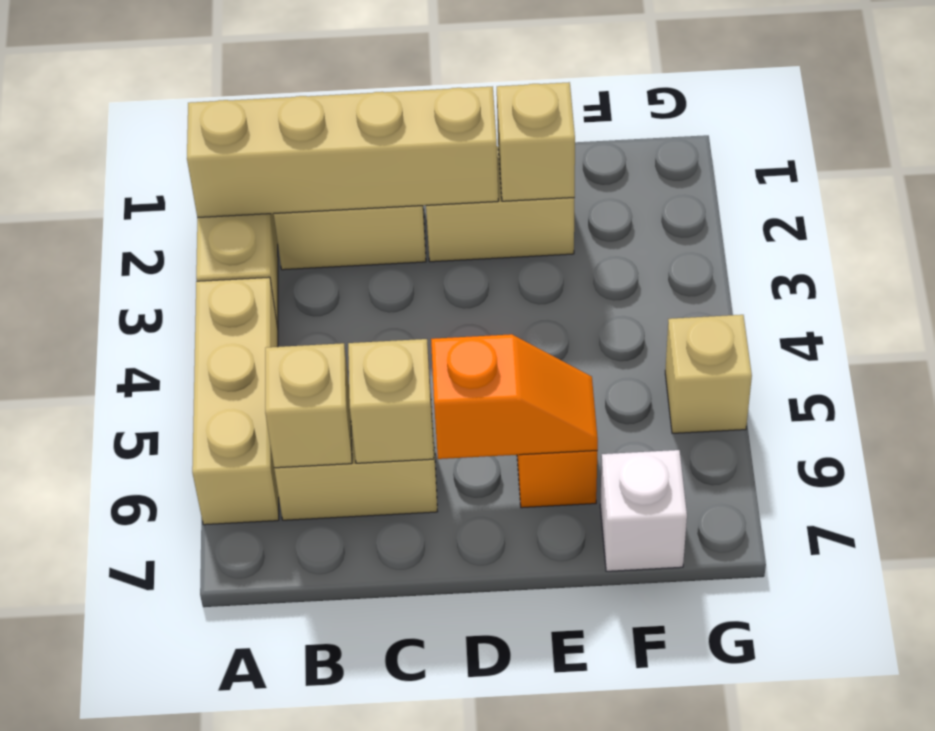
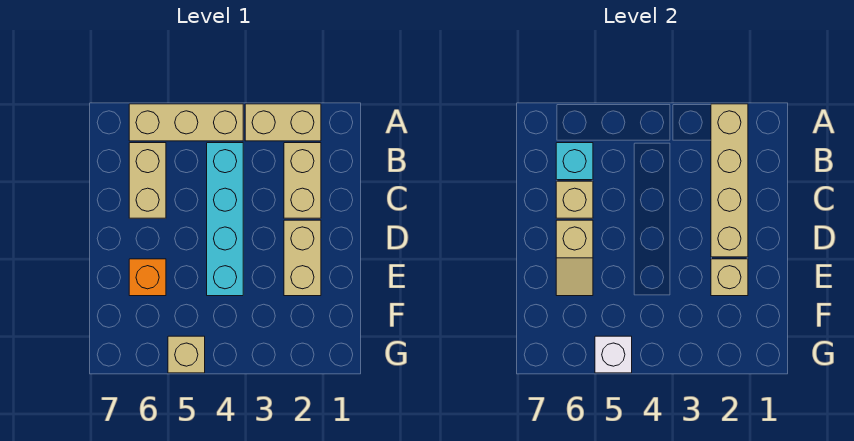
none -> cyan 1x4 brick [207,143,243,296]
tan 1x1 brick [265,343,352,468] -> cyan 1x1 brick [556,143,593,180]
orange 1x2 slope [431,334,598,459] -> tan 1x2 slope [556,220,593,296]
white 1x1 brick [600,450,687,571] -> white 1x1 brick moved to [595,336,632,373]

